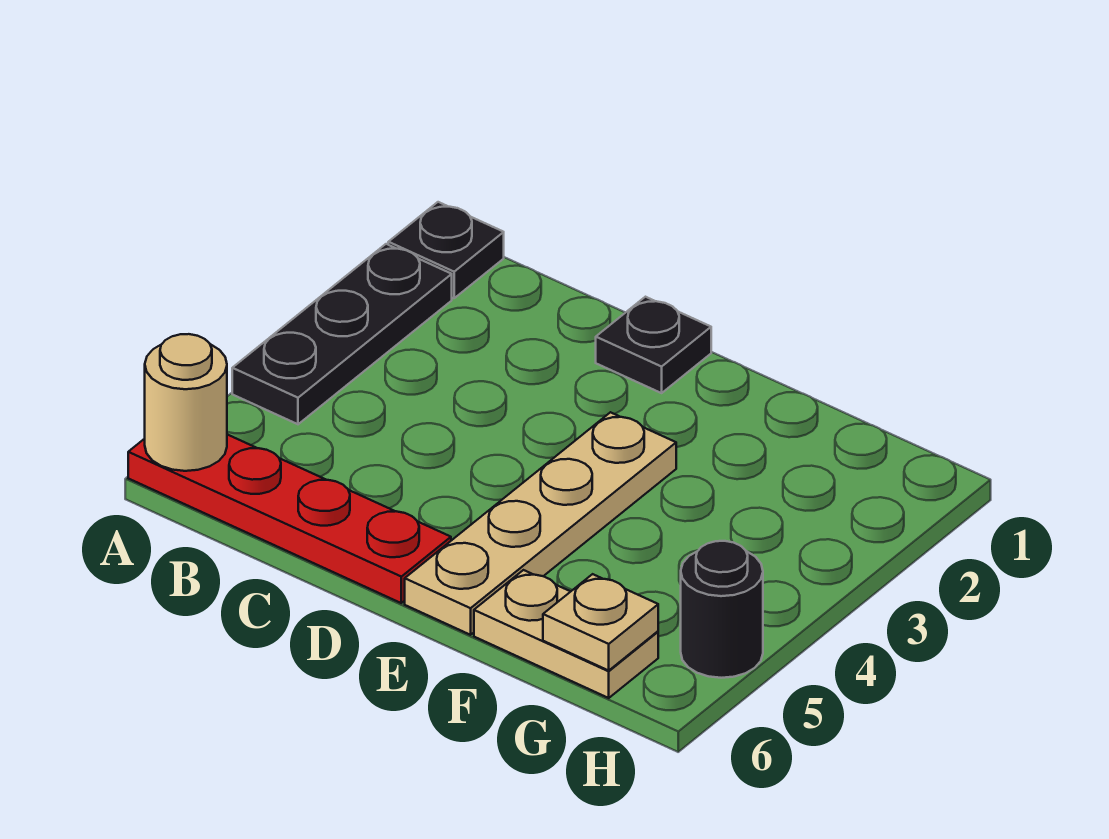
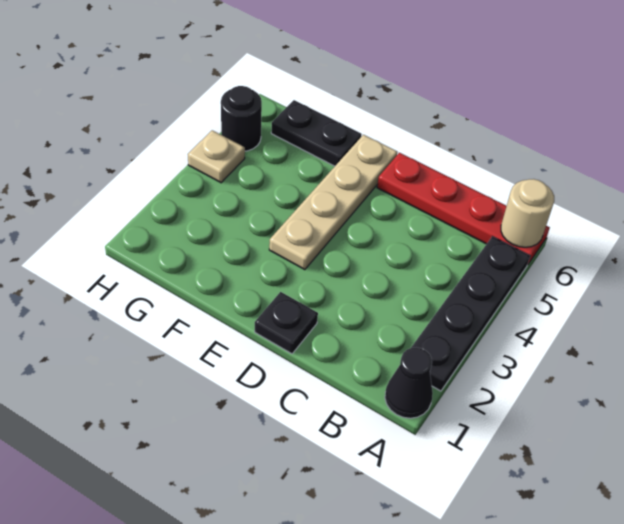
black 1x1 plate [388,202,504,298] -> black 1x1 cone [385,348,433,418]
black 1x3 plate [232,244,452,424] -> black 1x4 plate [411,237,530,391]
tan 1x2 plate [474,570,658,698] -> black 1x2 plate [271,100,362,166]
tan 1x1 plate [543,574,658,670] -> tan 1x1 plate moved to [188,130,245,183]

